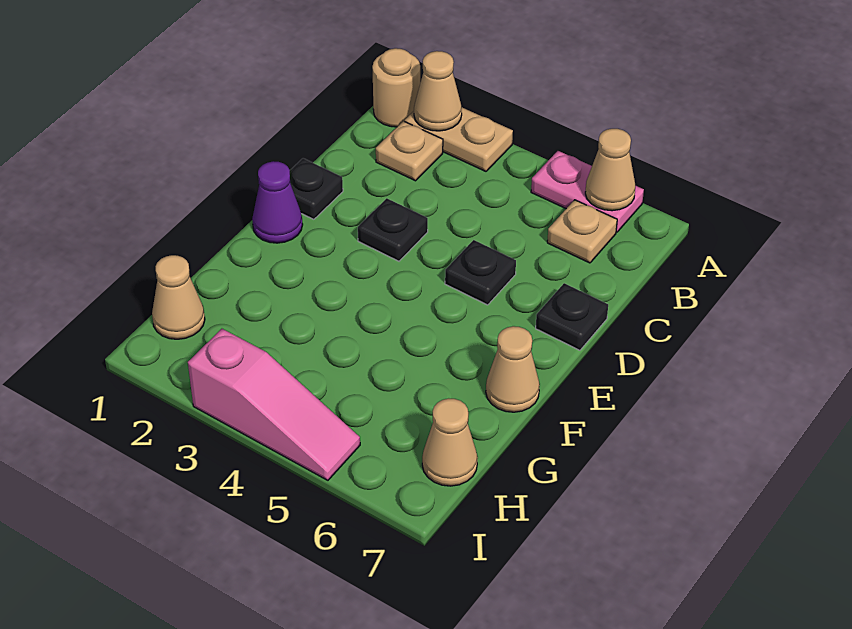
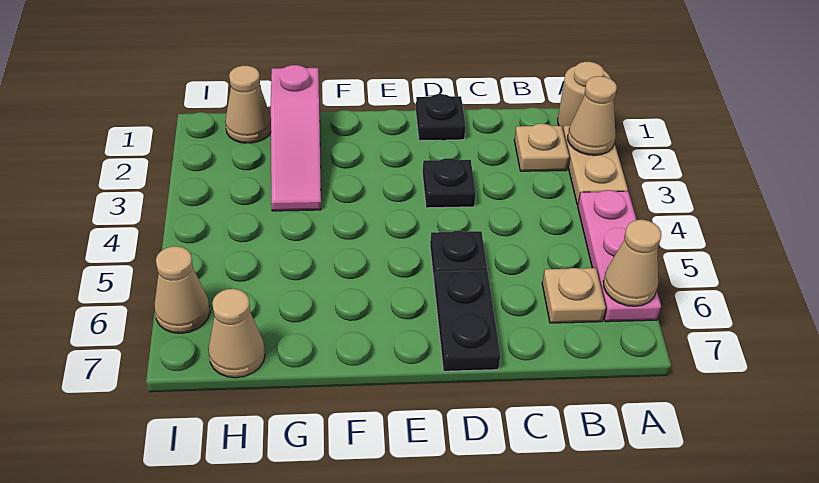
pink 1x2 plate [531,151,644,232] -> pink 1x3 plate [578,190,661,322]
black 1x1 plate [536,283,608,350] -> black 1x2 plate [434,271,500,371]
purple 1x1 cone [252,161,303,243] -> none
tan 1x1 cone [486,326,540,412] -> tan 1x1 cone moved to [154,246,210,333]
pink 1x3 slope [188,329,360,480] -> pink 1x3 slope moved to [271,65,321,211]

